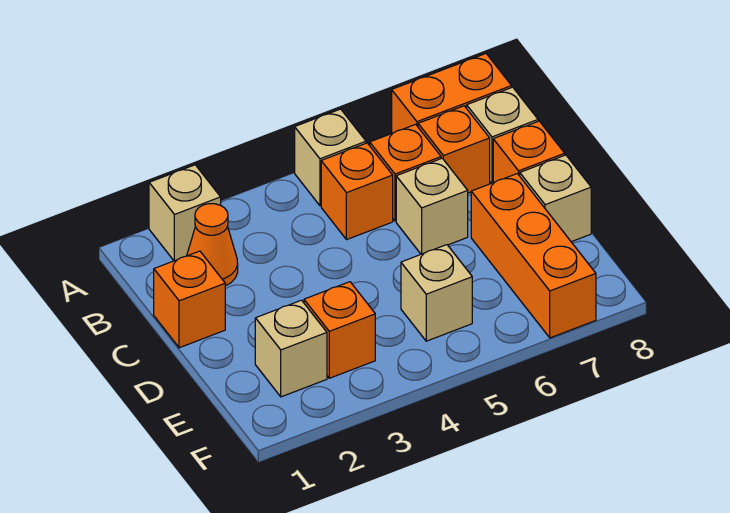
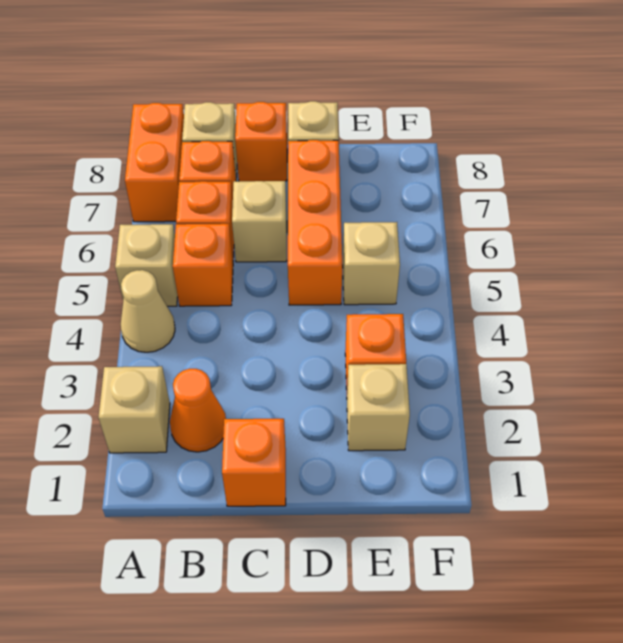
none -> tan 1x1 cone [121,270,175,352]
orange 1x3 brick [471,174,596,338] -> orange 1x3 brick turned to [288,140,342,305]

